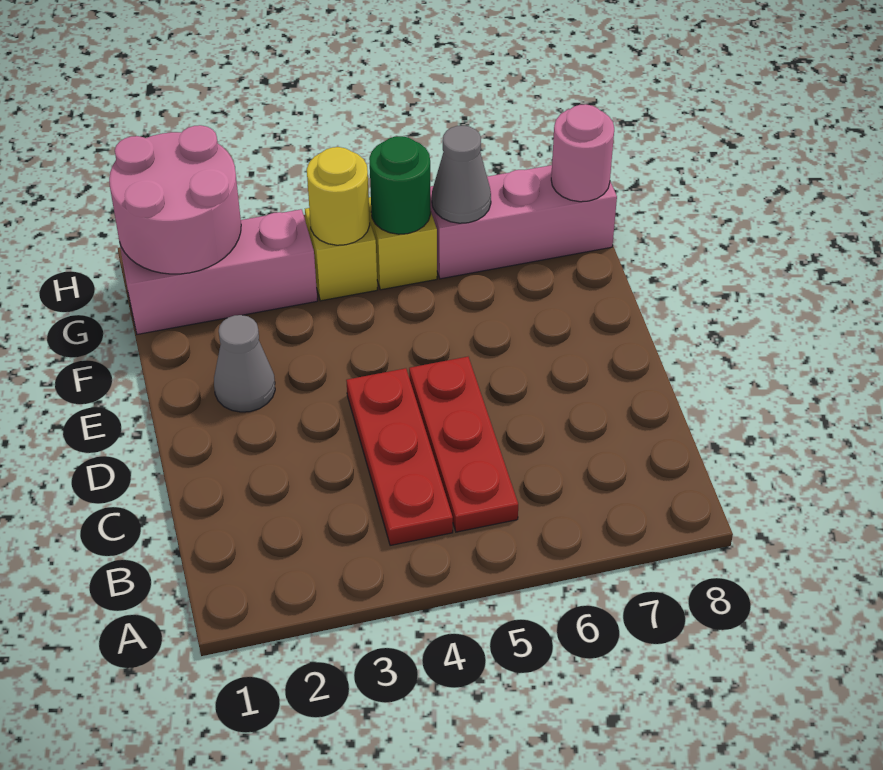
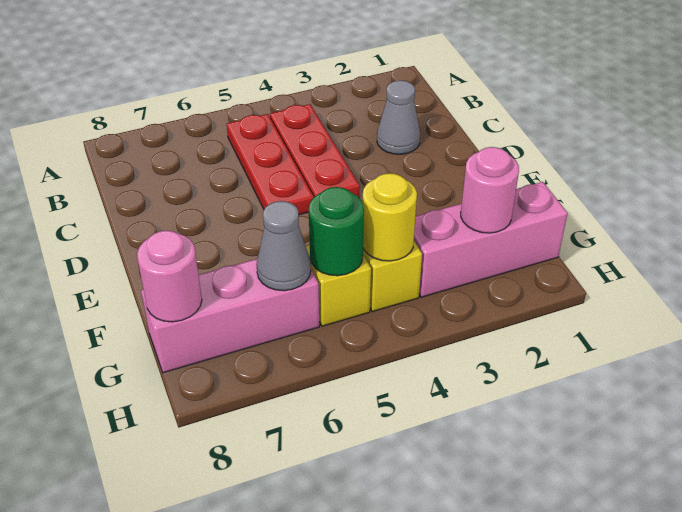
grey 1x1 cone [214,315,275,412] -> grey 1x1 cone moved to [377,80,420,154]
pink 2x2 round brick [109,125,241,274] -> pink 1x1 round brick [461,147,519,233]

